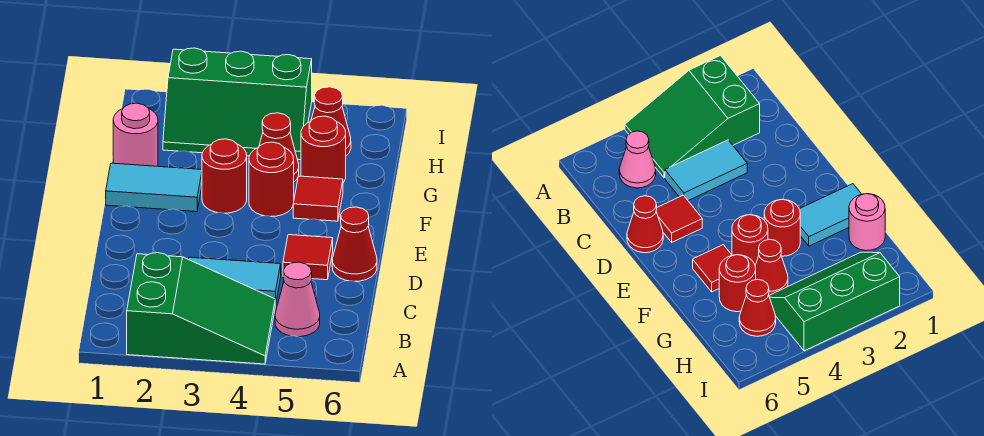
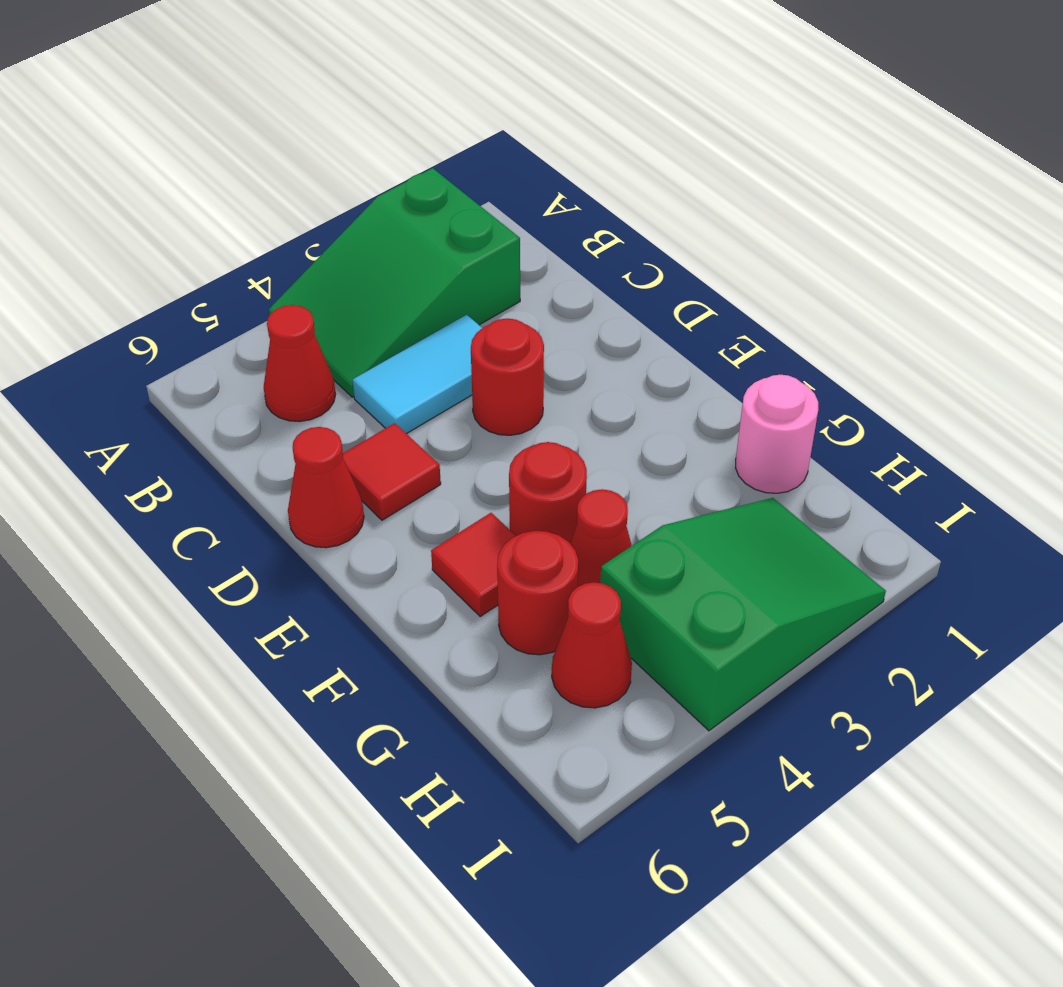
pink 1x1 cone [275,262,320,337] -> red 1x1 cone [264,305,336,422]
cyan 1x2 tile [106,163,202,212] -> none
red 1x1 round brick [202,139,247,213] -> red 1x1 round brick moved to [471,318,544,435]
green 2x3 slope [163,48,312,160] -> green 2x3 slope turned to [600,498,886,731]

